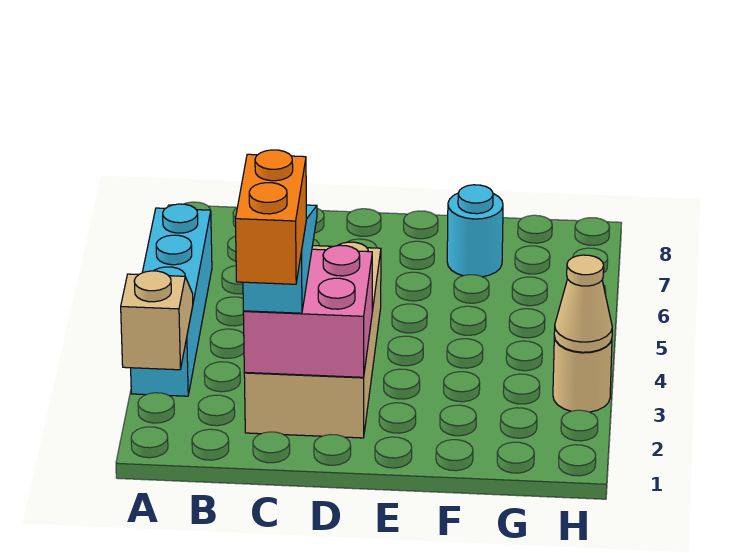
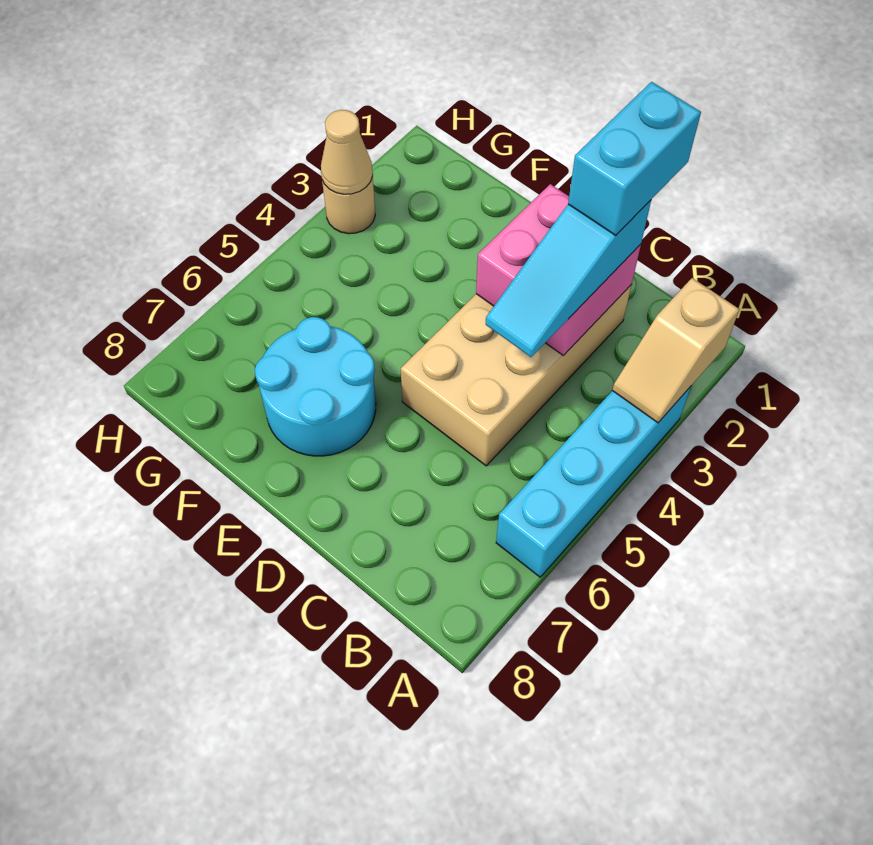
orange 1x2 brick [235,150,306,284] -> cyan 1x2 brick [568,82,701,235]
cyan 1x1 round brick [447,185,503,277] -> cyan 2x2 round brick [255,317,376,456]

